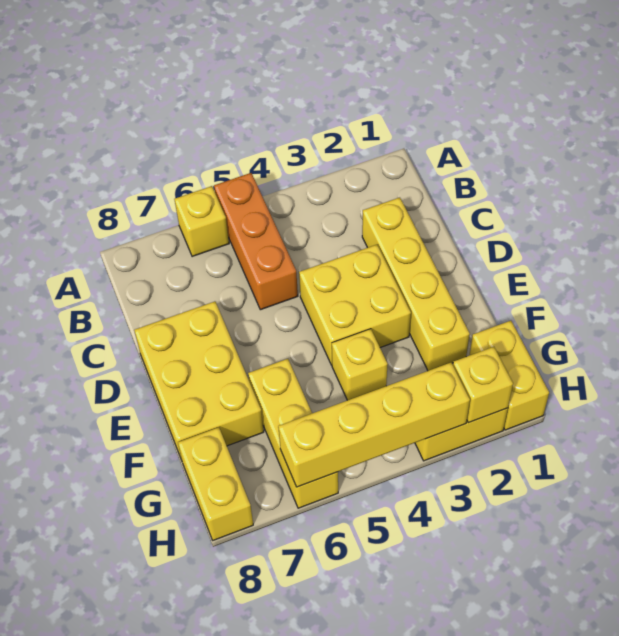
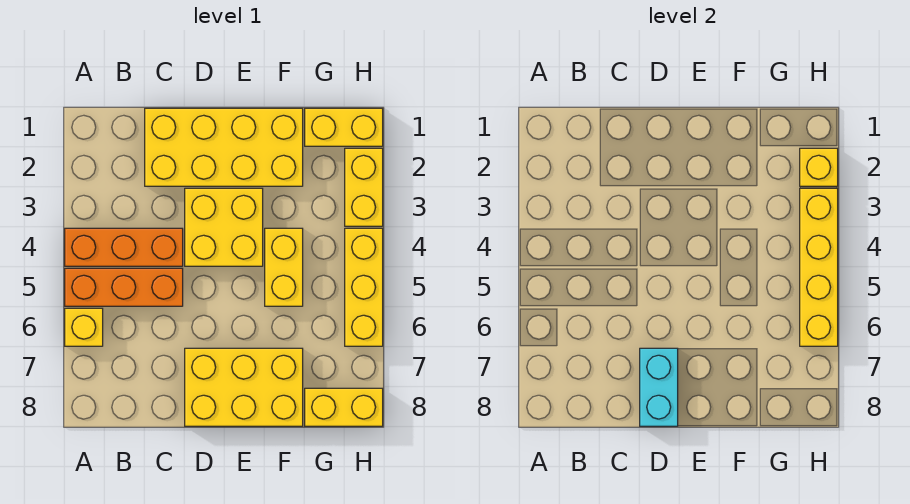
none -> orange 1x3 brick [65,228,183,266]
yellow 1x4 brick [362,197,470,371] -> yellow 2x4 brick [145,108,303,186]
none -> cyan 1x2 brick [640,348,678,426]
yellow 1x1 brick [332,329,388,400] -> yellow 1x2 brick [265,228,303,306]
yellow 1x3 brick [248,359,338,508] -> yellow 1x3 brick turned to [345,228,383,346]

